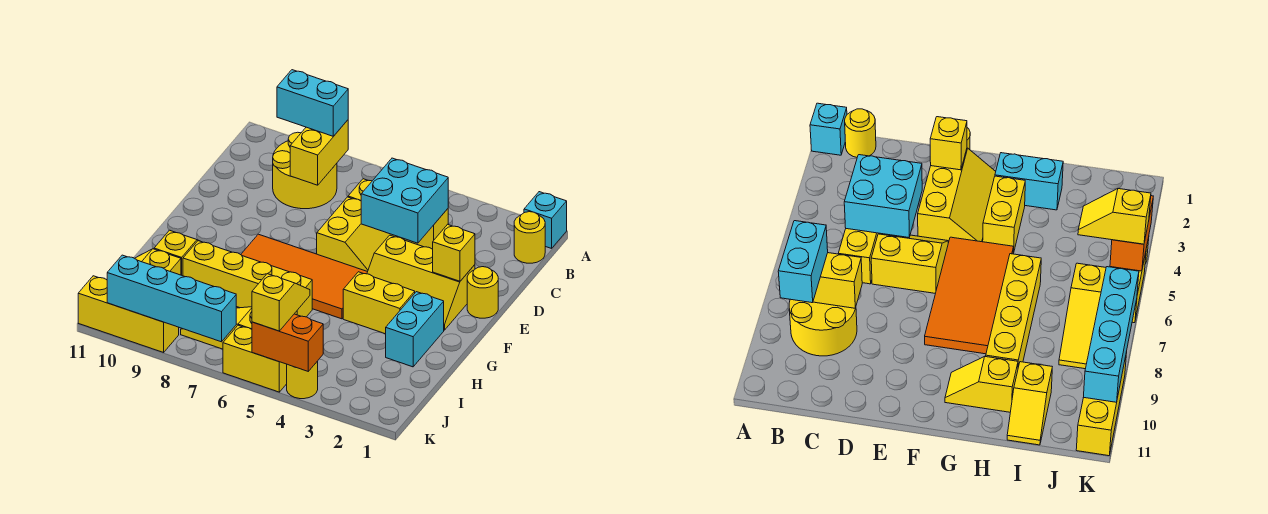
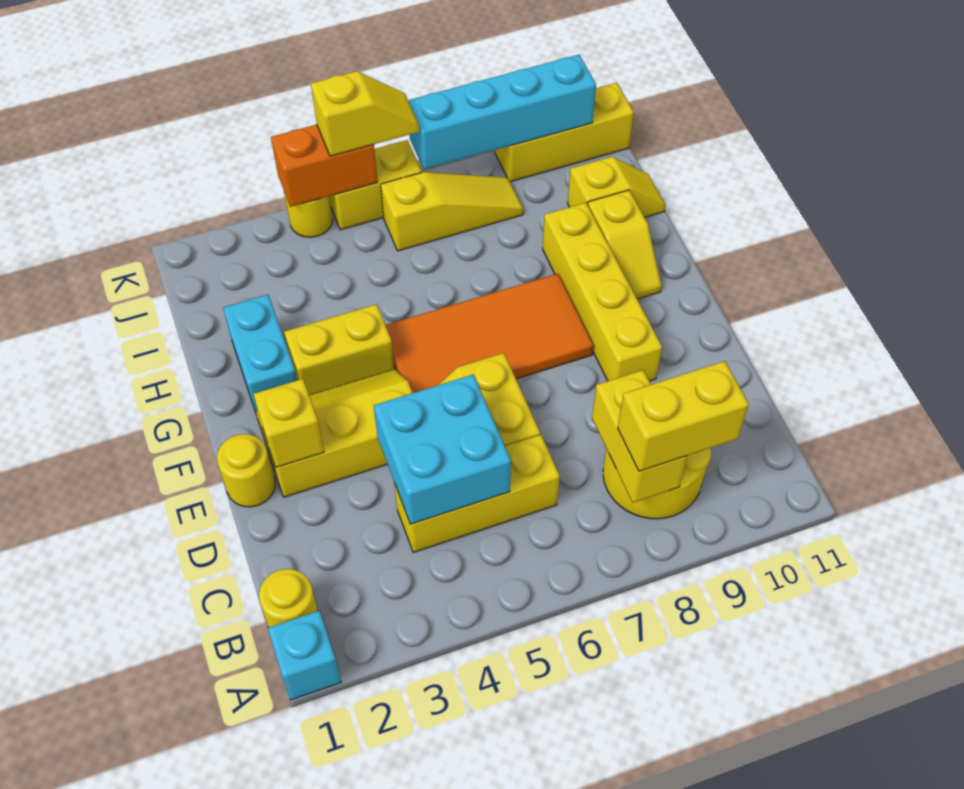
cyan 1x2 brick [277,70,348,136] -> yellow 1x2 brick [618,361,749,471]
yellow 1x4 brick [183,241,312,317] -> yellow 1x4 brick turned to [542,203,662,381]
yellow 1x2 slope [252,274,310,331] -> yellow 1x2 slope turned to [311,71,419,156]

